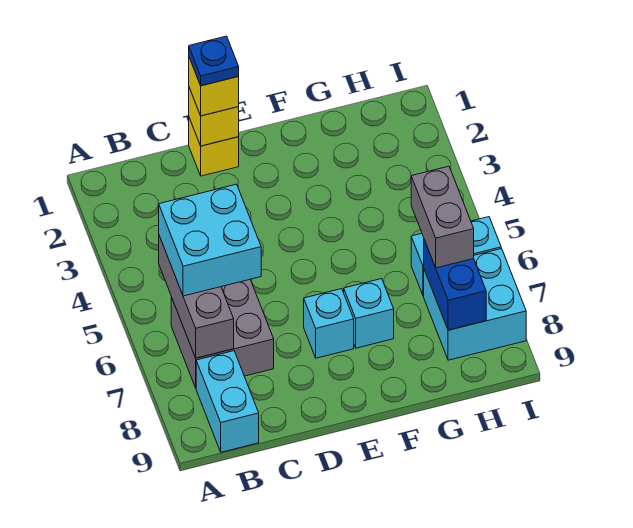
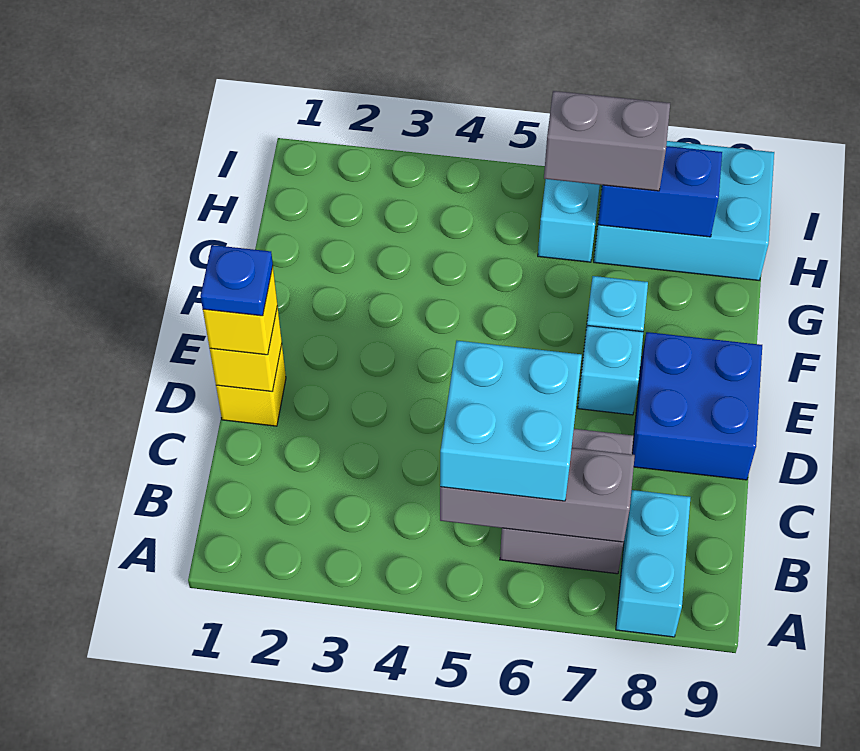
cyan 1x2 brick [196,351,259,452] -> cyan 1x2 brick turned to [616,490,690,637]
none -> blue 2x2 brick [632,332,762,480]
cyan 2x2 brick [424,249,526,360] -> cyan 2x3 brick [594,141,774,280]

